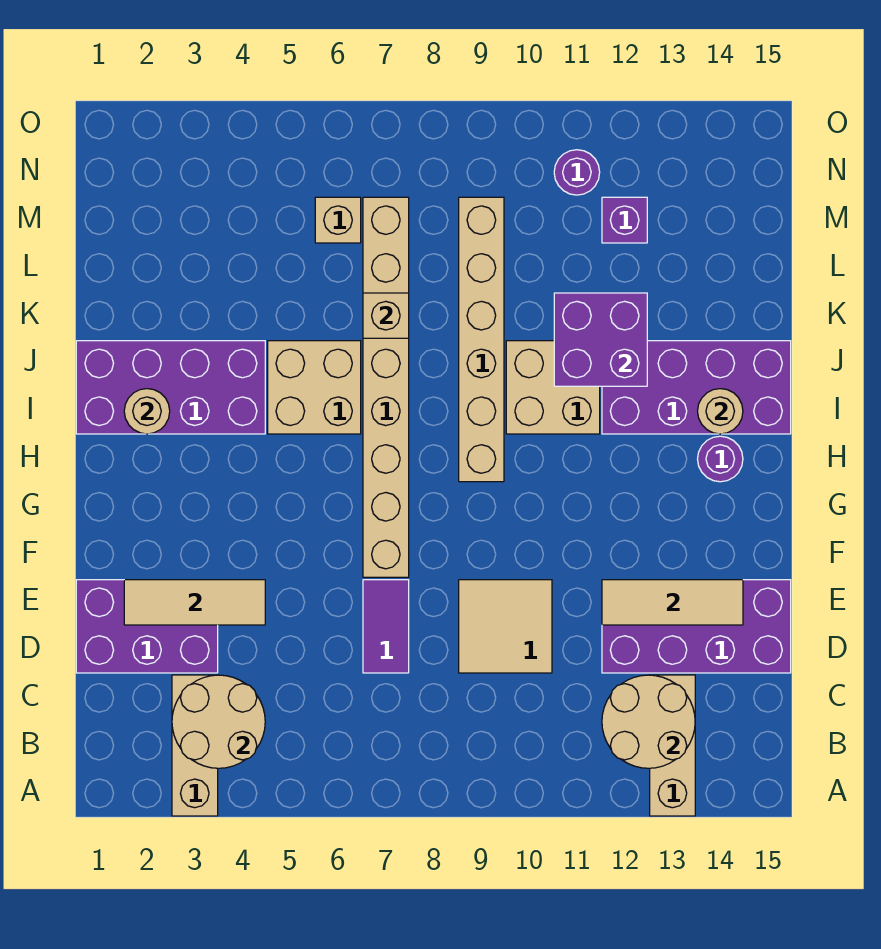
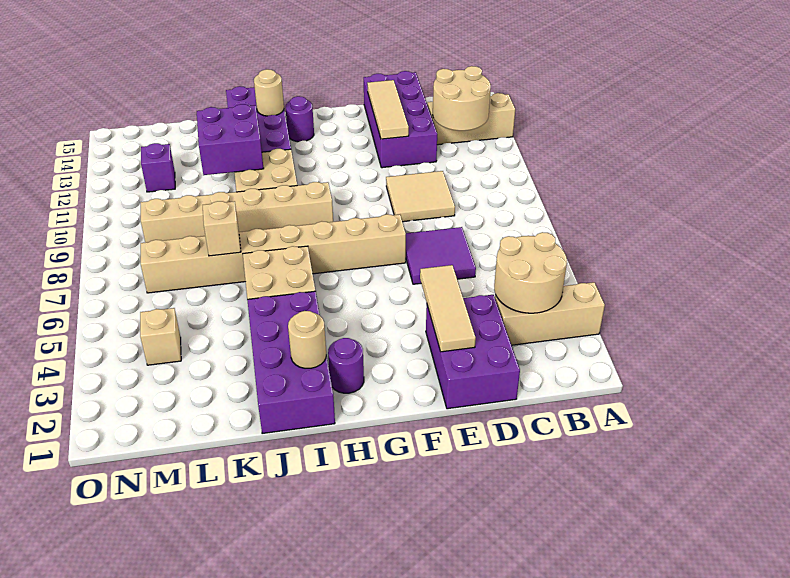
purple 1x2 tile [363,580,409,673] -> purple 2x2 tile [406,227,476,284]
tan 1x1 brick [315,197,361,243] -> tan 1x1 brick moved to [140,308,181,365]
purple 1x1 round brick [554,150,600,195] -> purple 1x1 round brick moved to [328,338,364,393]

